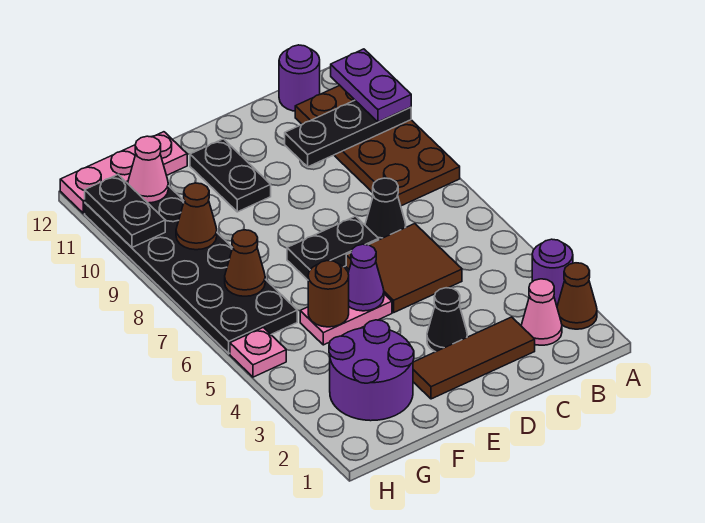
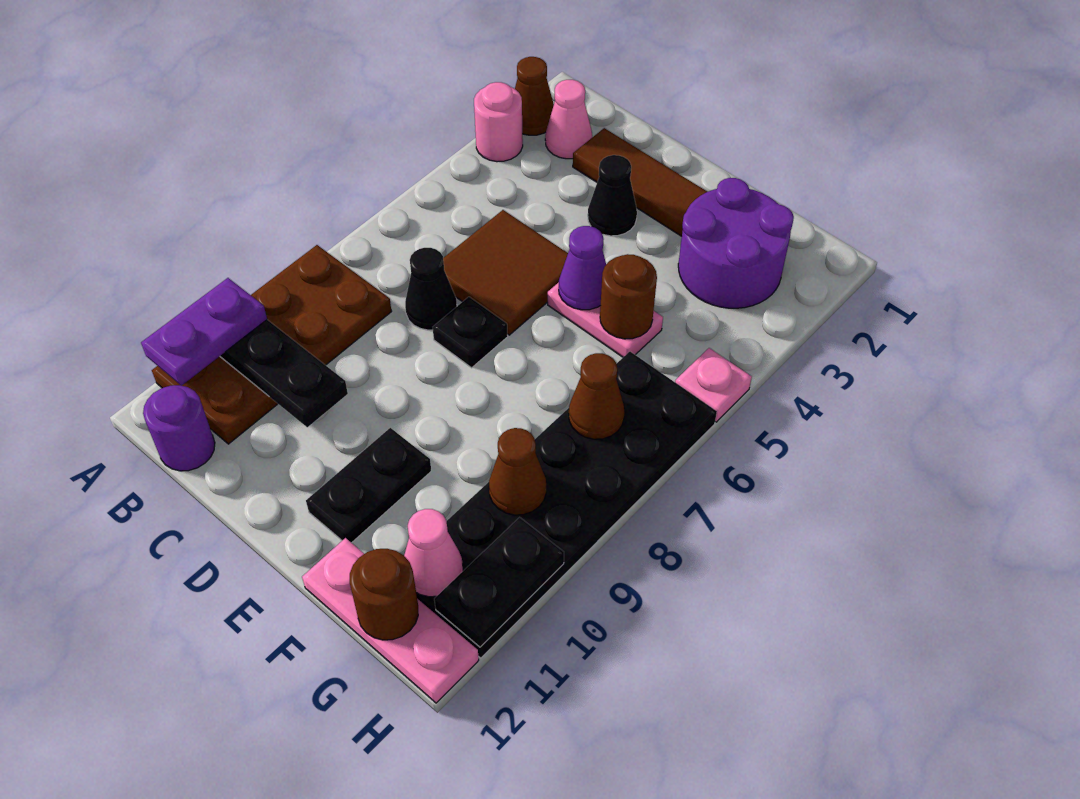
purple 1x1 round brick [532,239,573,306] -> pink 1x1 round brick [474,82,523,162]
black 1x2 plate [287,216,379,280] -> black 1x1 plate [433,297,508,368]
none -> brown 1x1 round brick [350,549,418,640]

